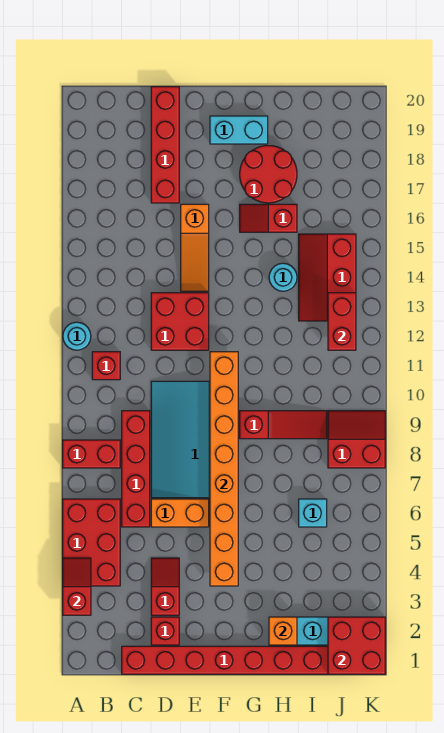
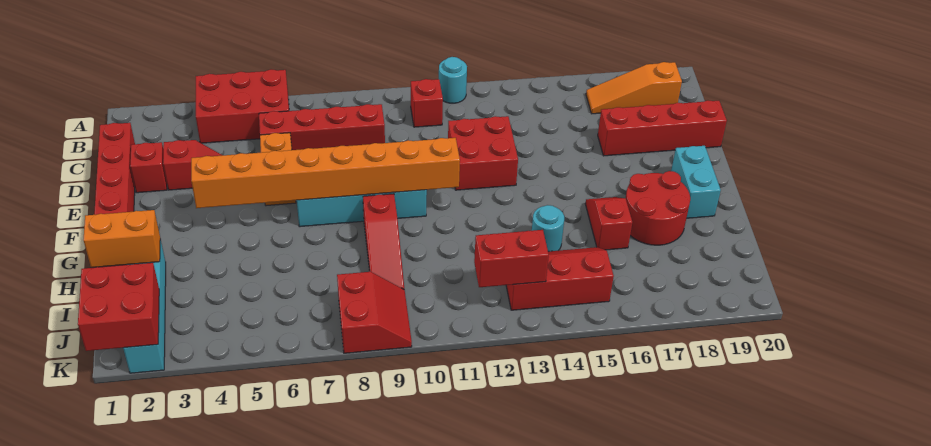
red 1x2 slope [63,558,91,615] -> none
red 1x2 brick [63,440,120,468] -> none
orange 1x3 slope [181,204,209,291] -> orange 1x3 slope moved to [586,62,682,114]
orange 1x1 brick [269,617,297,645] -> orange 1x2 brick [83,210,160,268]
cyan 1x1 brick [299,499,327,527] -> none

